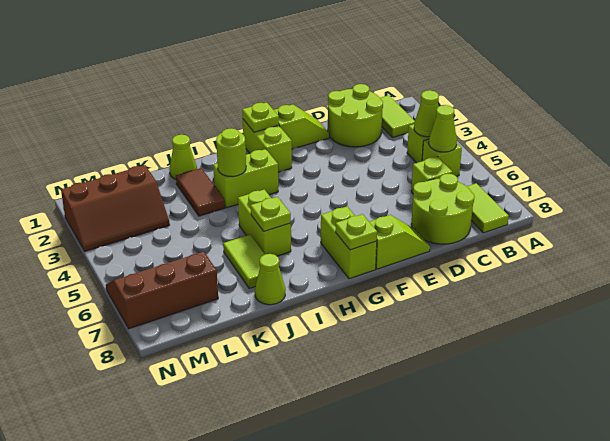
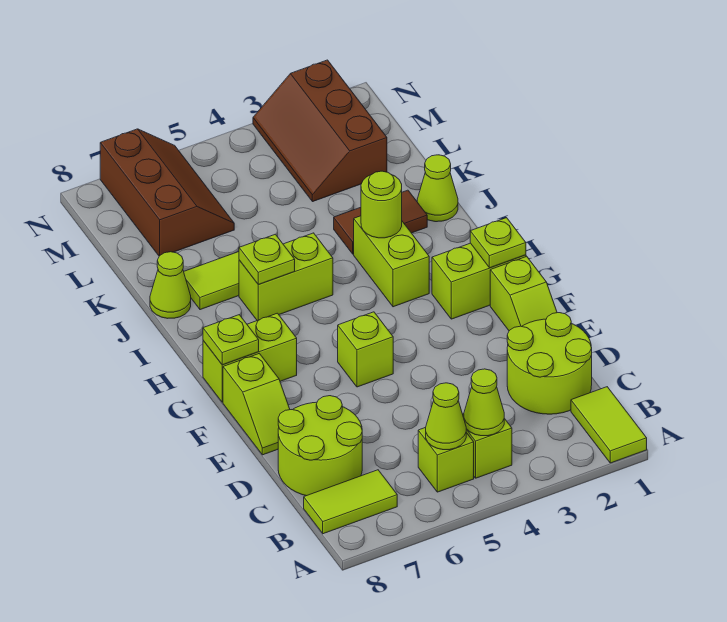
lime 1x2 tile [380,95,415,138] -> lime 1x2 tile turned to [571,387,647,463]
lime 1x1 brick [411,157,452,193] -> lime 1x1 brick moved to [338,312,393,387]

